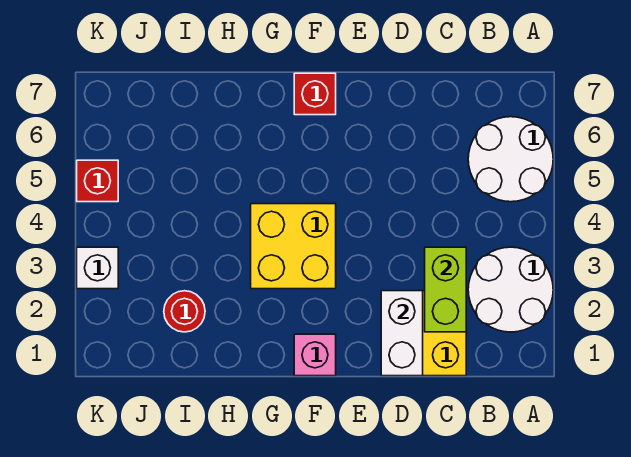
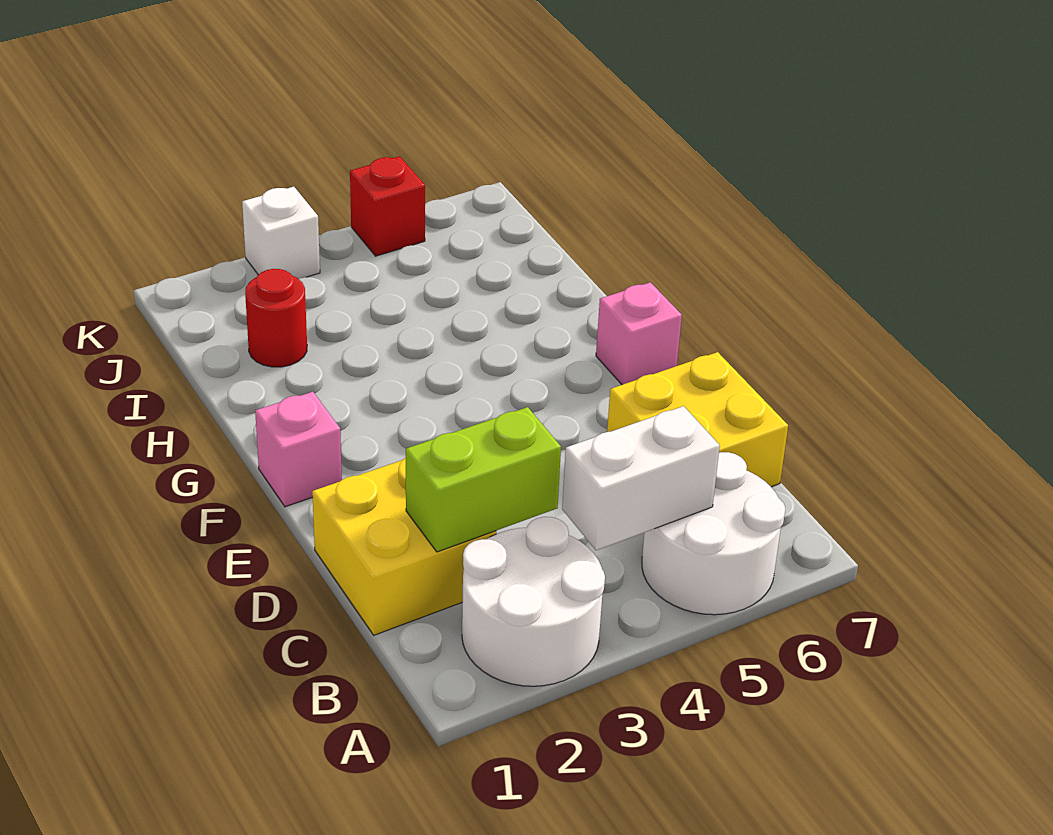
white 1x2 brick [381,291,423,376] -> white 1x2 brick moved to [562,406,720,550]
yellow 2x2 brick [251,204,336,289] -> yellow 2x2 brick moved to [607,352,788,487]
red 1x1 brick [294,73,336,115] -> pink 1x1 brick [596,282,682,385]

